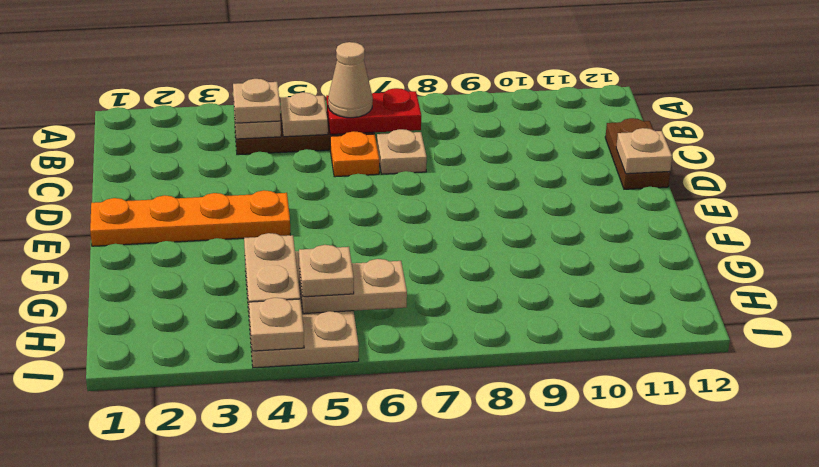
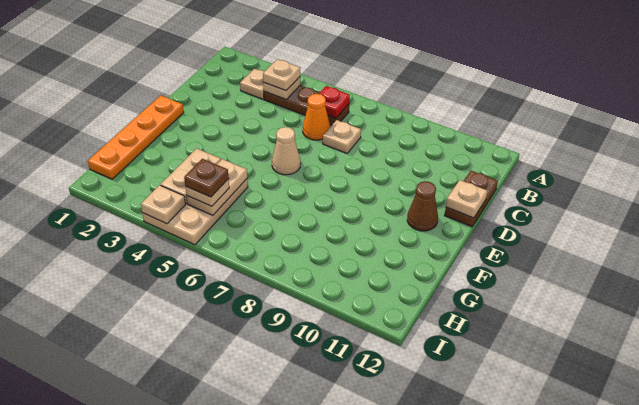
tan 1x1 plate [280,92,328,137] -> tan 1x1 plate moved to [240,69,264,99]
red 1x2 plate [326,88,421,135] -> red 1x1 plate [319,86,350,118]
tan 1x1 cone [328,42,373,118] -> tan 1x1 cone moved to [272,127,301,175]
orange 1x1 plate [330,131,379,177] -> orange 1x1 cone [303,94,330,140]
orange 1x4 plate [90,190,290,246] -> orange 1x4 plate turned to [88,95,184,179]
none -> brown 1x1 cone [407,181,438,231]
tan 1x2 plate [299,259,407,314] -> tan 1x2 plate turned to [187,159,247,215]
none -> brown 1x1 plate [184,159,229,197]

